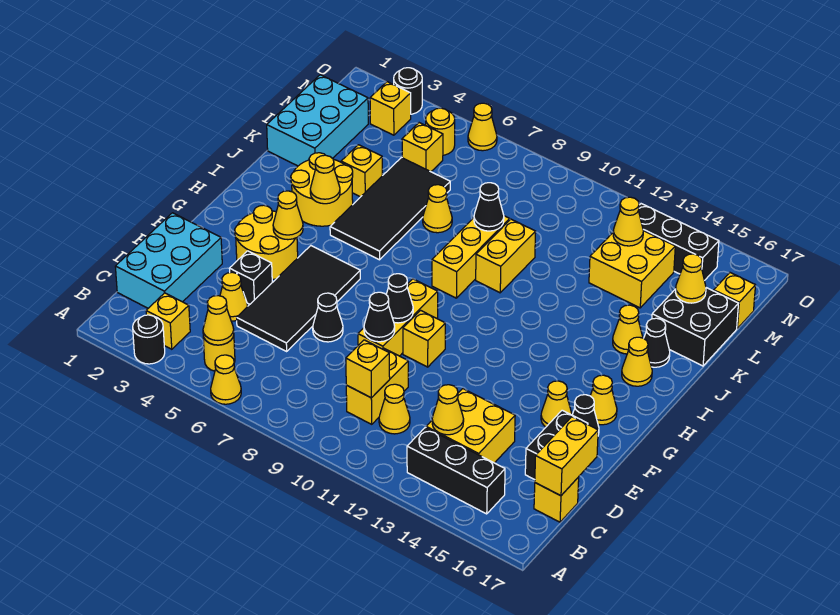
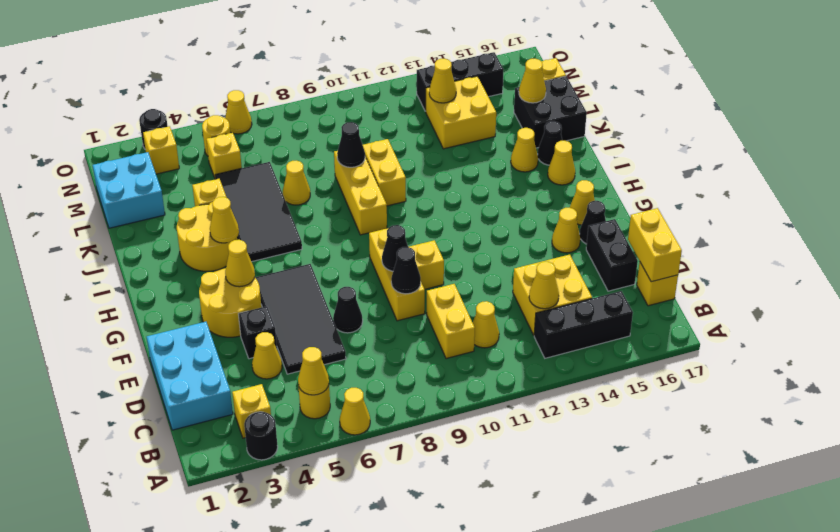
yellow 1x1 brick [346,340,390,398] -> none
cyan 2x3 brick [267,75,368,166] -> cyan 2x2 brick [93,152,165,228]

